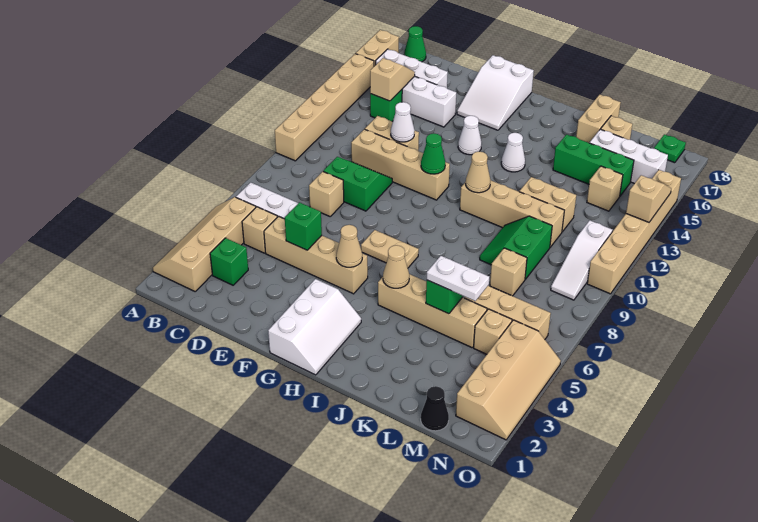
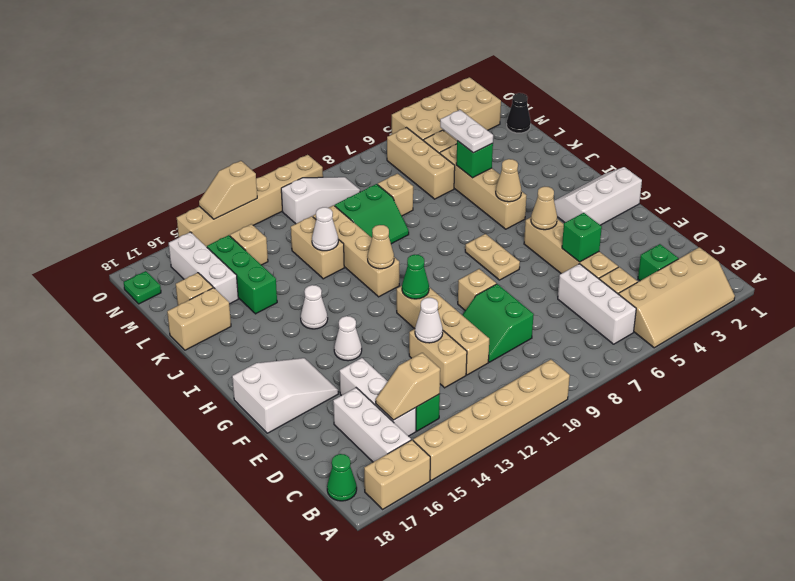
tan 1x1 brick [309,172,344,216] -> tan 1x1 brick moved to [458,269,496,310]
none -> white 1x1 cone [312,207,338,251]
tan 2x4 slope [456,320,561,440] -> tan 2x4 brick [392,77,501,141]

